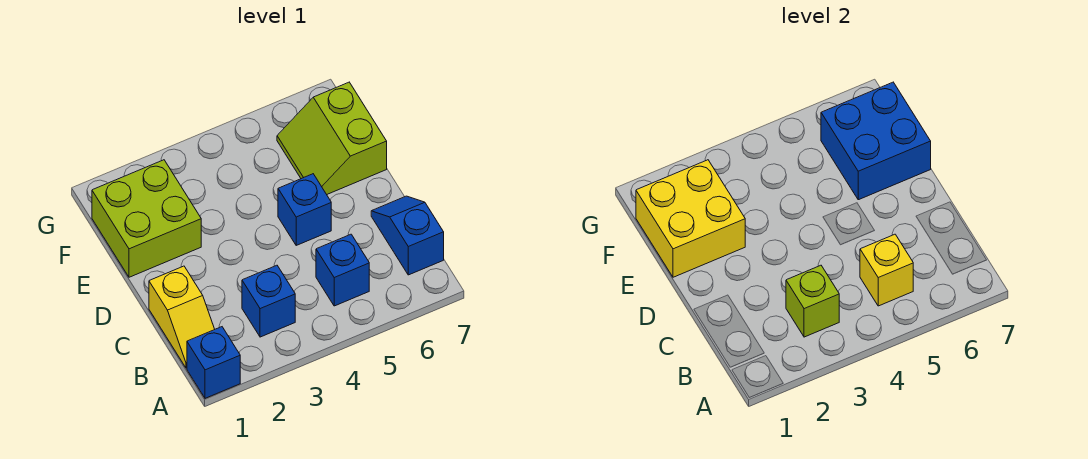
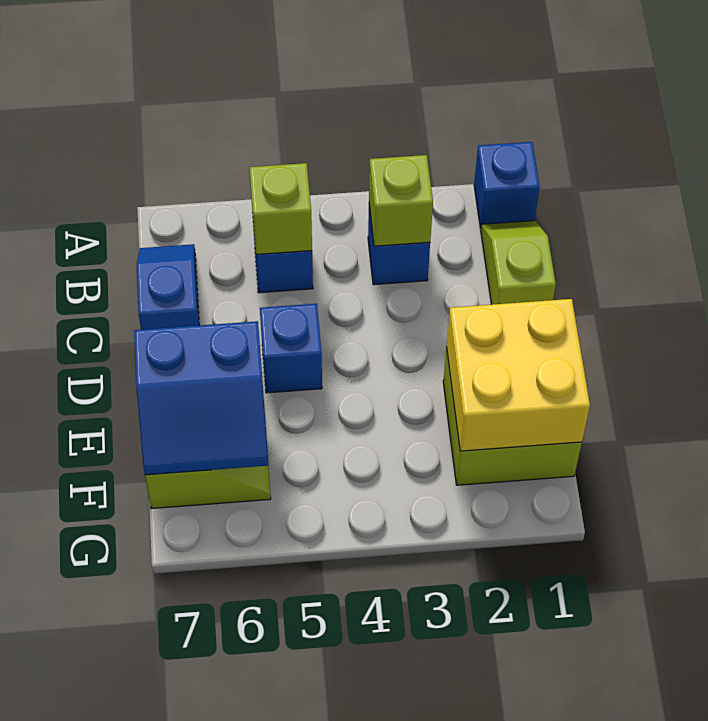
yellow 1x2 slope [149,266,215,368] -> lime 1x2 slope [481,221,556,305]
yellow 1x1 brick [860,234,913,306] -> lime 1x1 brick [249,163,312,255]
blue 1x2 slope [371,196,444,275] -> blue 1x2 slope turned to [137,244,199,330]
blue 2x2 brick [821,82,931,200] -> blue 2x2 slope [134,321,269,475]

